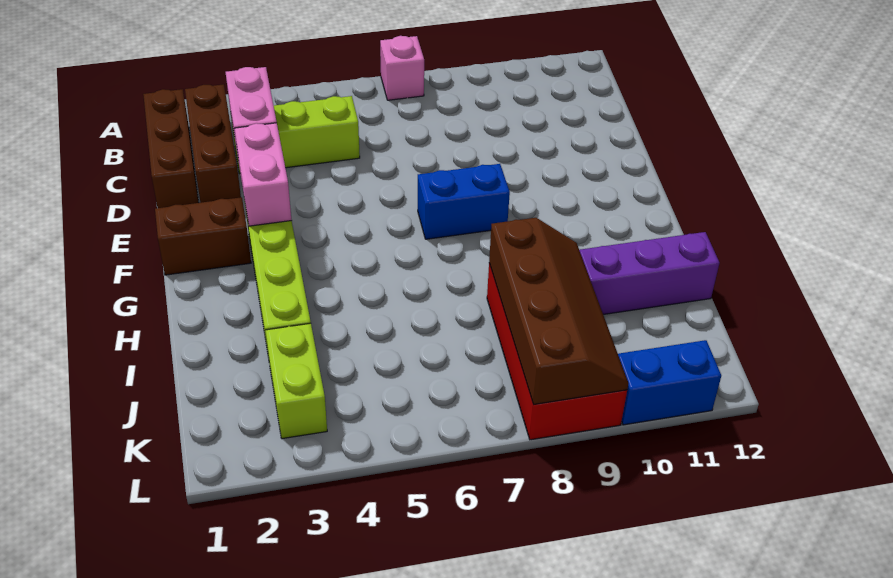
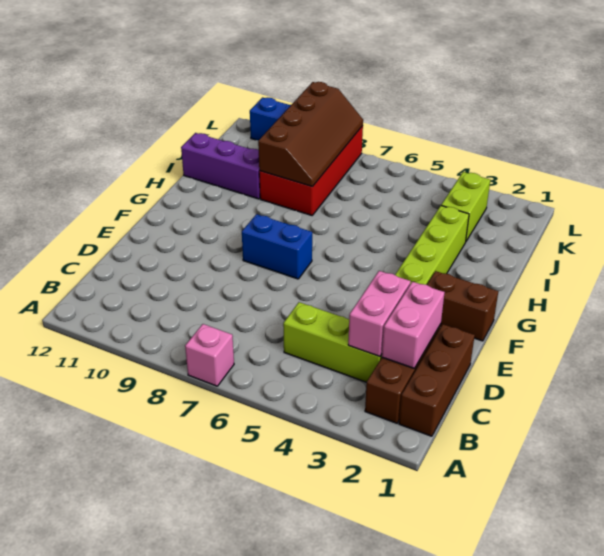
pink 1x2 brick [235,123,292,226] -> pink 1x2 brick moved to [382,282,445,368]
brown 2x4 slope [489,218,629,405] -> brown 2x4 slope turned to [258,82,363,187]

